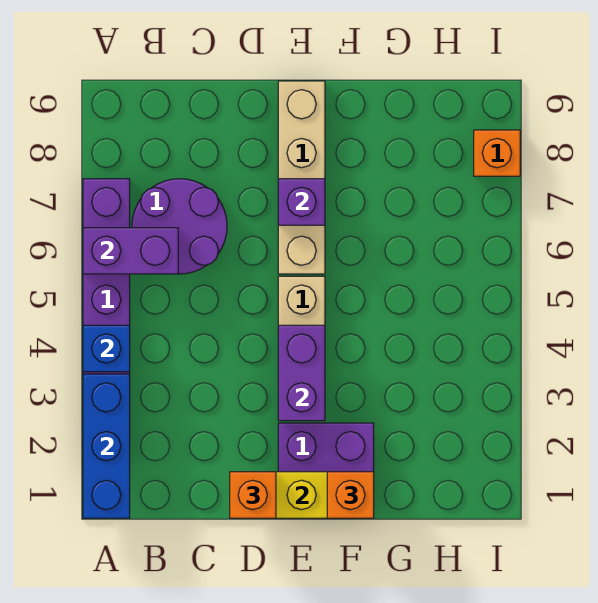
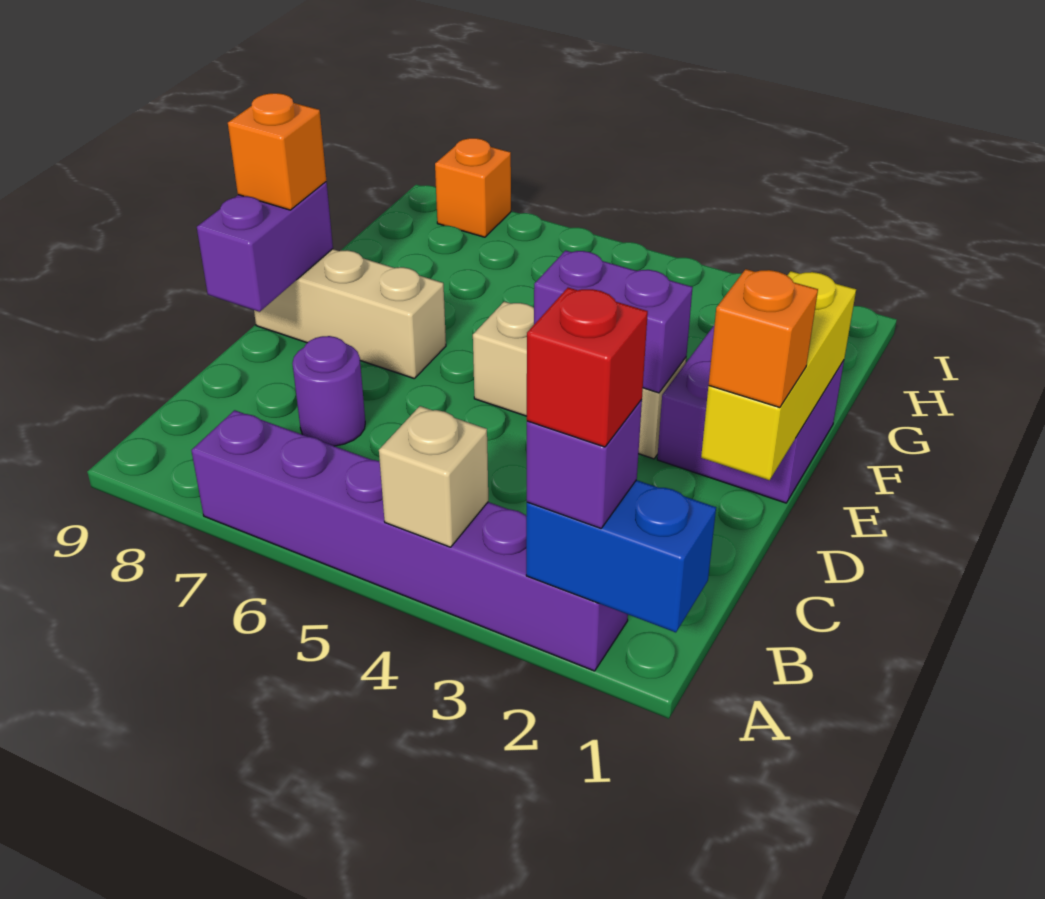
blue 1x3 brick [83,374,130,518] -> blue 1x2 brick [526,480,716,632]
none -> red 1x1 brick [527,288,648,447]
blue 1x1 brick [83,325,130,372] -> tan 1x1 brick [379,406,488,547]
purple 1x2 brick [83,228,178,274] -> purple 1x2 brick moved to [197,182,333,312]
purple 2x2 round brick [132,179,227,274] -> purple 1x1 round brick [292,336,365,446]
tan 1x4 brick [278,81,325,274] -> tan 1x3 brick [254,249,446,379]
purple 1x1 brick [278,179,325,225] -> purple 1x1 brick moved to [527,399,642,528]
orange 1x1 brick [327,472,374,518] -> orange 1x1 brick moved to [228,93,326,210]

